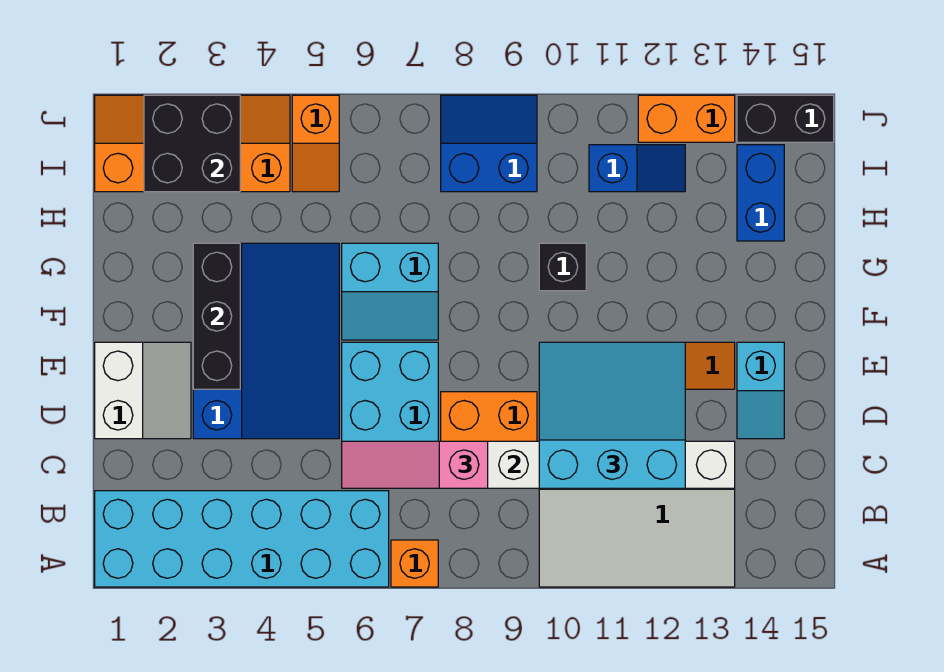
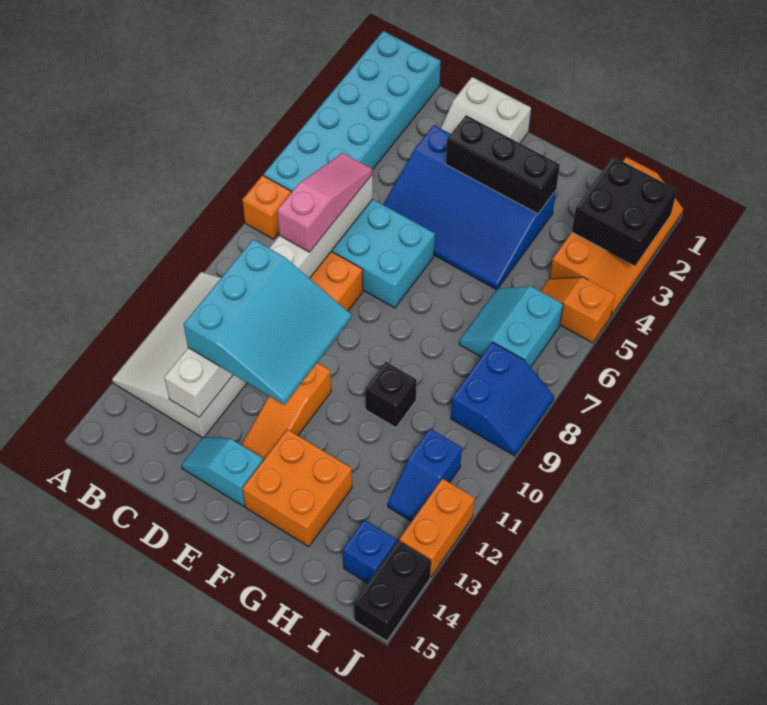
cyan 2x2 slope [342,243,438,340] -> cyan 2x2 slope moved to [459,287,563,367]
none -> orange 2x2 brick [242,429,352,547]
blue 1x2 brick [737,145,784,241] -> blue 1x1 brick [343,520,397,583]

